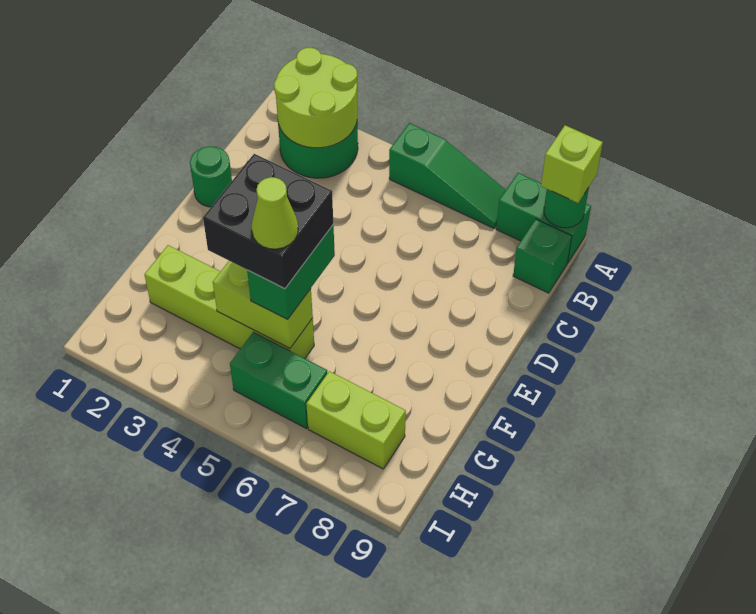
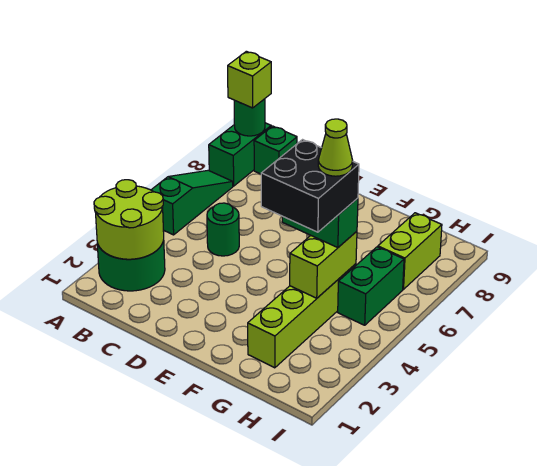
green 1x1 round brick [190,146,232,207] -> green 1x1 round brick moved to [207,203,239,256]

